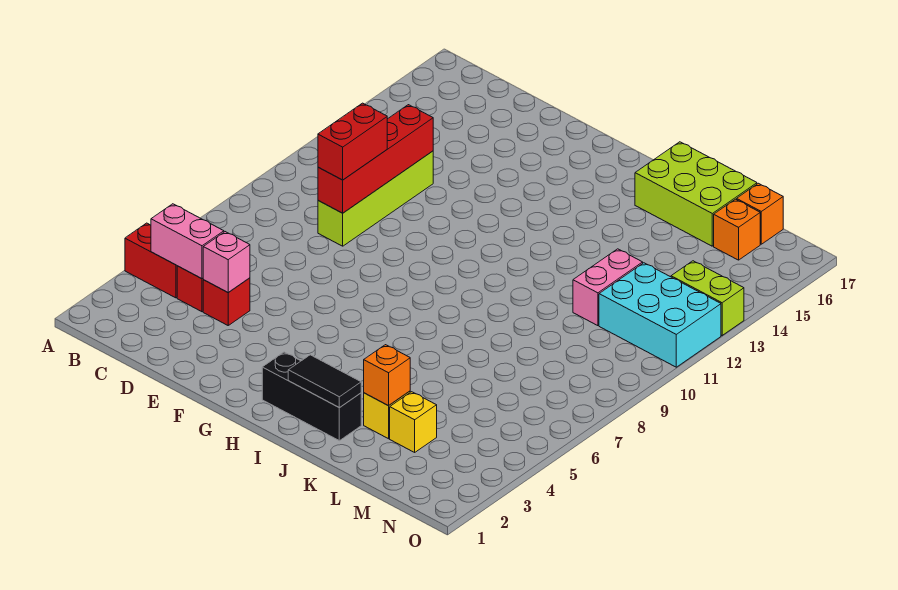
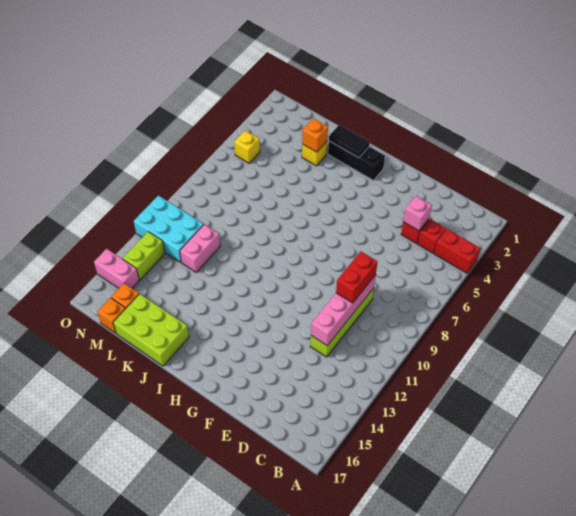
pink 1x2 brick [151,204,224,279] -> pink 1x2 brick moved to [94,249,139,288]
red 1x4 brick [318,105,433,213] -> pink 1x4 brick [311,275,376,345]
yellow 1x1 brick [390,392,437,452] -> yellow 1x1 brick moved to [234,130,260,163]
lime 1x2 brick [671,261,744,335] -> lime 1x2 brick turned to [123,232,165,280]

